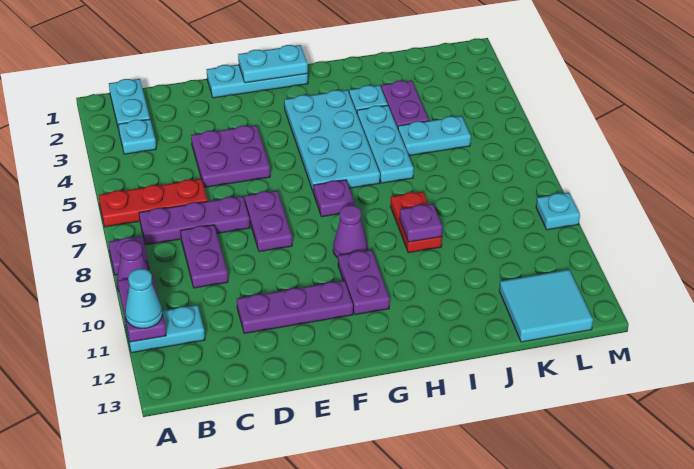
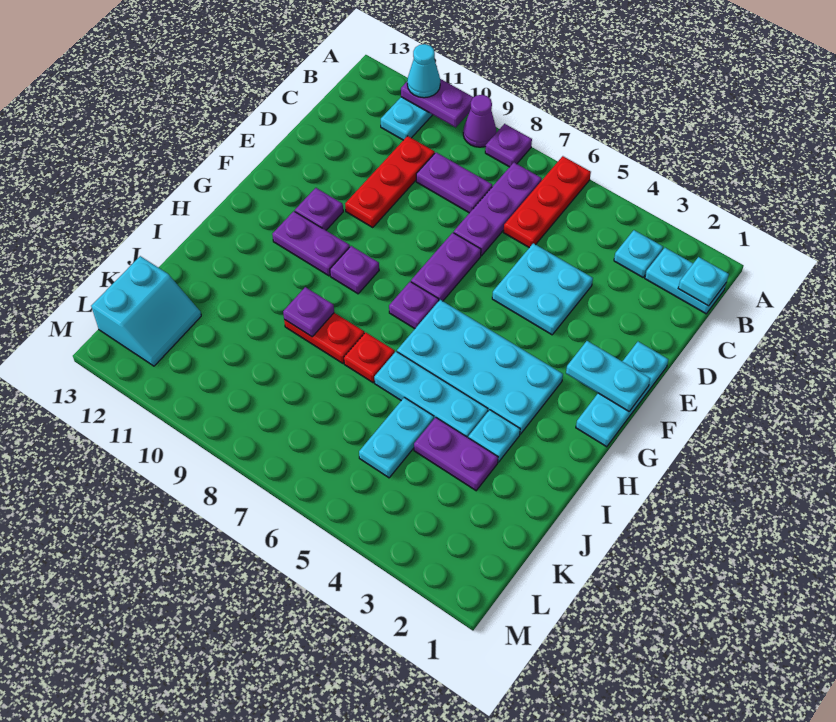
none -> red 1x3 plate [345,136,435,227]
purple 2x2 plate [191,125,270,188] -> cyan 2x2 plate [492,243,593,335]
purple 1x3 plate [237,280,353,333] -> purple 1x1 plate [295,188,343,230]
purple 1x2 plate [245,191,292,252] -> purple 1x2 plate turned to [411,233,481,301]
cyan 1x2 plate [238,45,308,83] -> cyan 1x2 plate turned to [566,341,650,411]
purple 1x1 cone [333,205,368,258] -> purple 1x1 plate [330,246,379,294]
none -> red 1x1 plate [344,332,395,383]
cyan 2x2 tile [499,270,593,342] -> cyan 2x2 slope [91,256,201,366]
cyan 1x1 plate [536,192,580,230] -> cyan 1x1 plate moved to [678,257,729,306]

